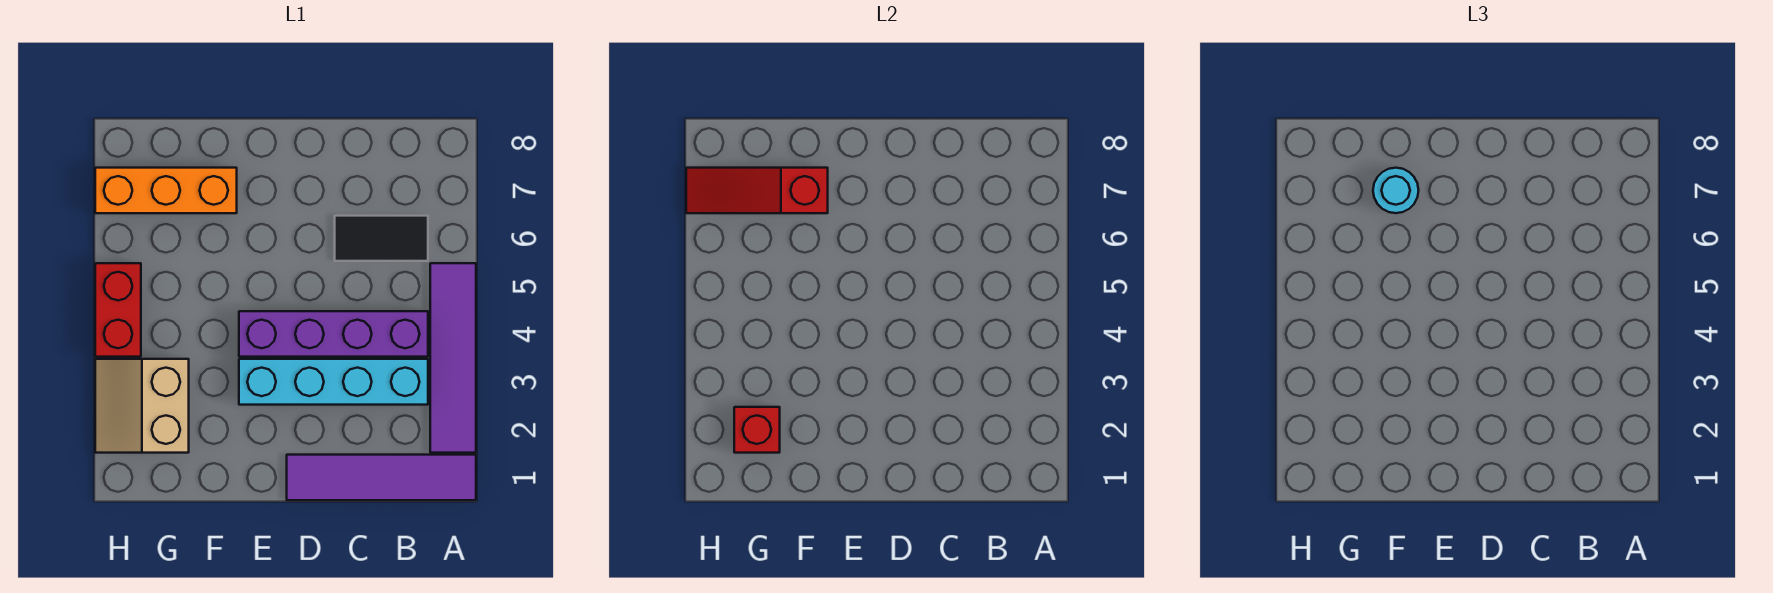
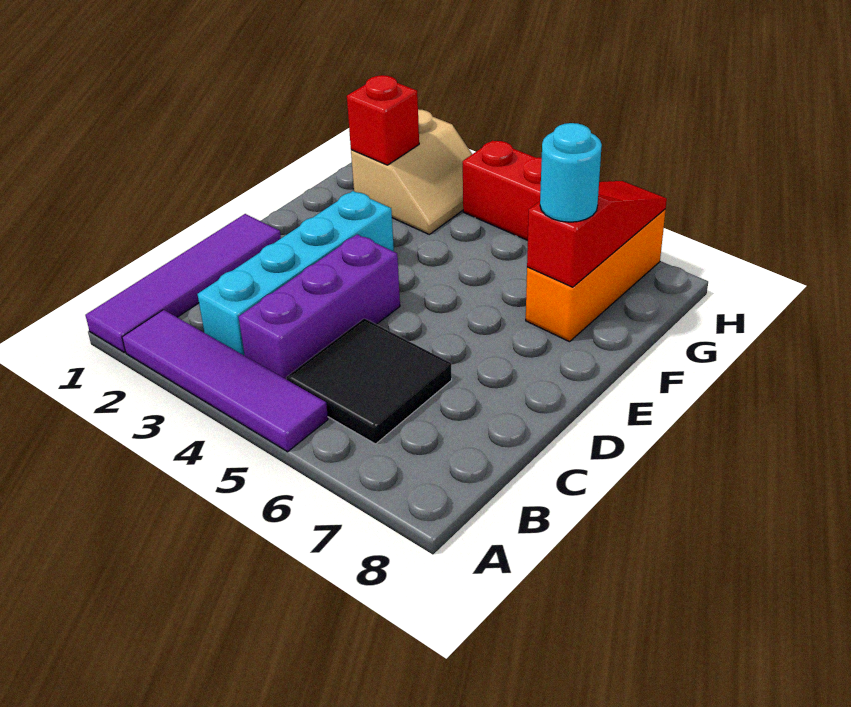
purple 1x4 brick [239,311,428,357] -> purple 1x3 brick [239,234,400,380]
black 1x2 tile [335,216,428,261] -> black 2x2 tile [286,318,452,444]
tan 2x2 slope [95,359,189,453] -> tan 2x2 slope turned to [351,109,472,234]

